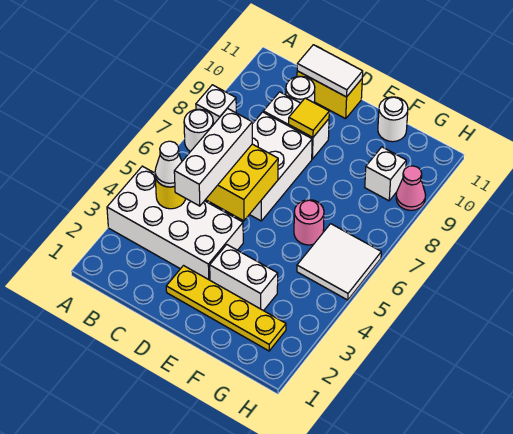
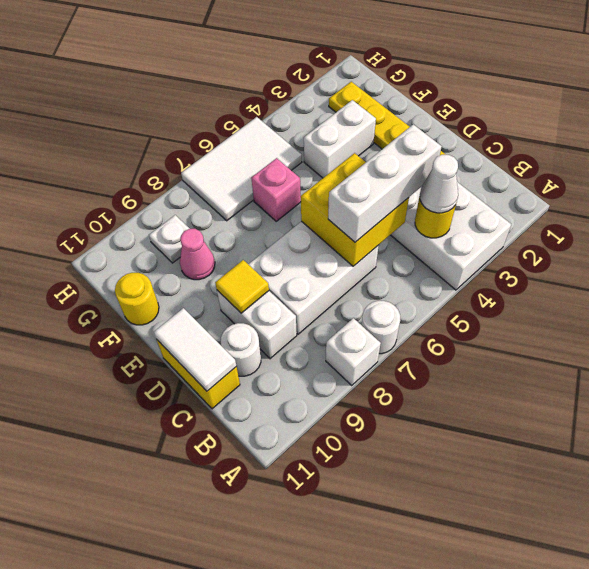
white 1x2 brick [210,245,278,311] -> white 1x2 brick turned to [304,100,376,178]
pink 1x1 round brick [294,200,324,245] -> pink 1x1 brick [251,158,301,221]
white 1x1 round brick [378,97,408,142] -> yellow 1x1 round brick [115,273,159,325]
white 2x2 tile [297,224,381,300] -> white 2x3 tile [181,117,302,221]
white 1x1 brick [365,147,406,201] -> white 1x1 plate [149,215,190,263]
pink 1x1 cone [396,166,426,210] -> pink 1x1 cone moved to [180,229,215,280]

